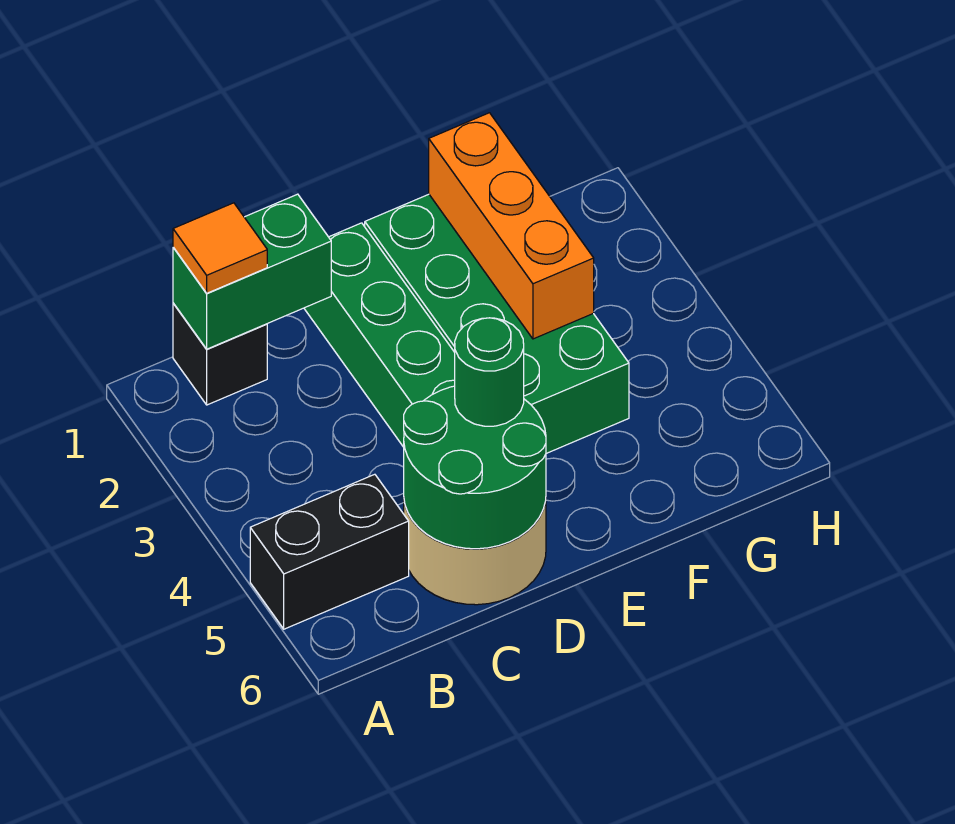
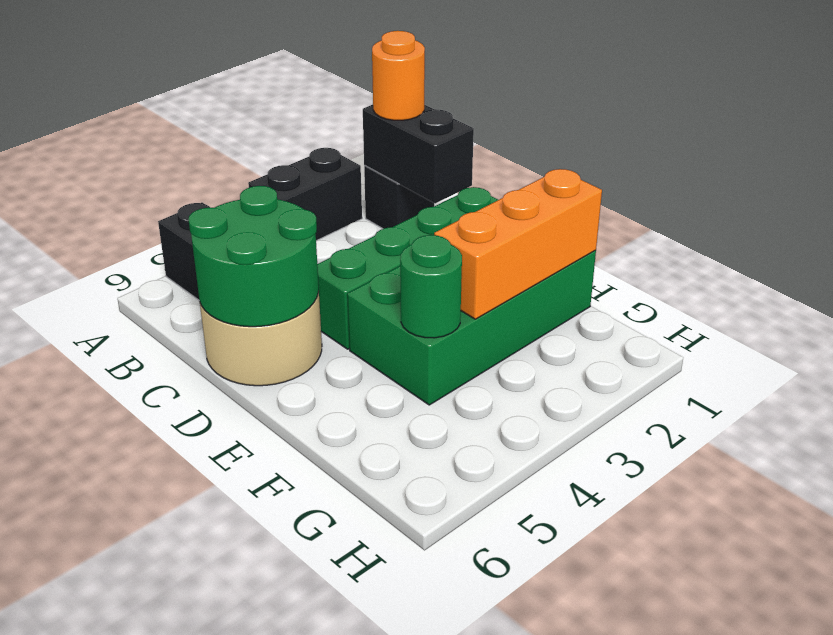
none -> black 1x2 brick [248,148,362,241]
green 1x2 brick [173,194,331,349] -> black 1x2 brick [363,105,474,203]
orange 1x1 tile [173,203,267,293] -> orange 1x1 round brick [372,31,425,120]
green 1x1 round brick [455,318,524,426] -> green 1x1 round brick moved to [400,235,462,338]

